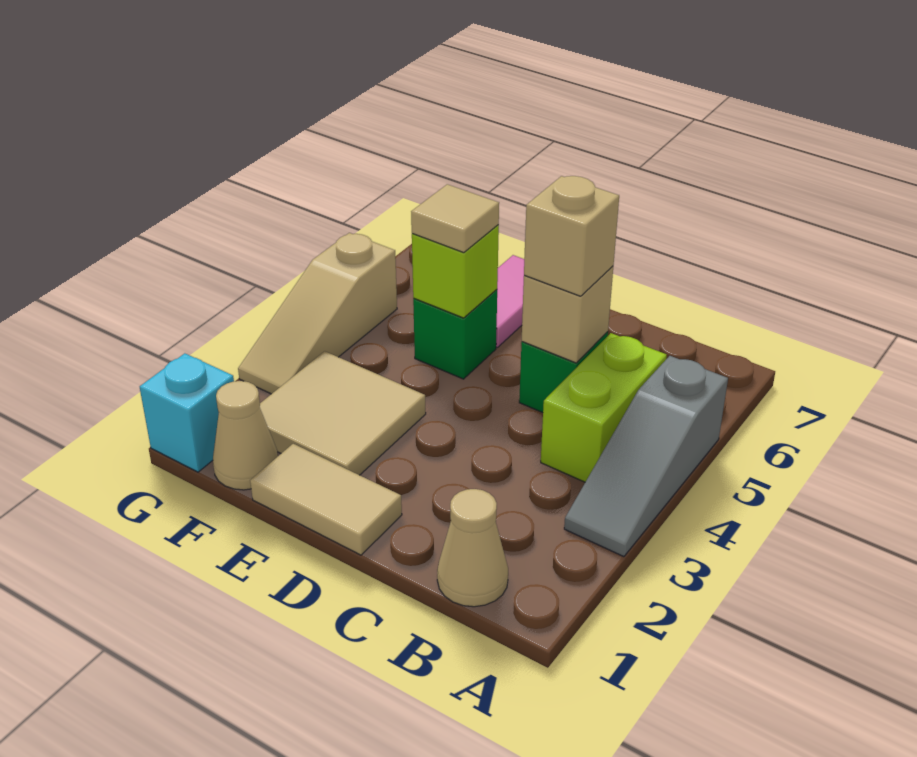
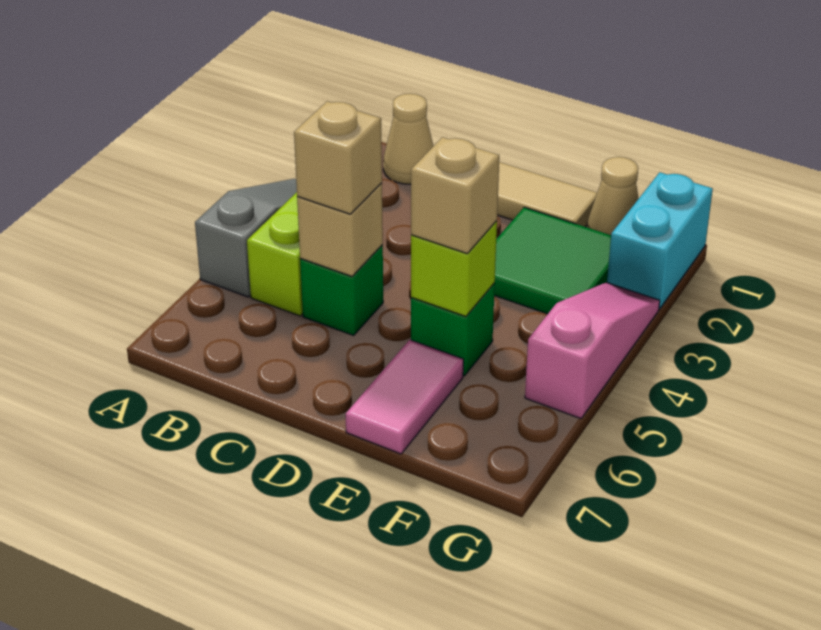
tan 2x2 tile [260,351,426,475] -> green 2x2 tile [494,207,611,314]
tan 1x1 tile [411,184,499,253] -> tan 1x1 brick [411,137,499,254]
cyan 1x1 brick [140,353,234,472] -> cyan 1x2 brick [607,172,713,309]
tan 1x3 slope [238,233,397,394] -> pink 1x3 slope [525,283,660,419]

